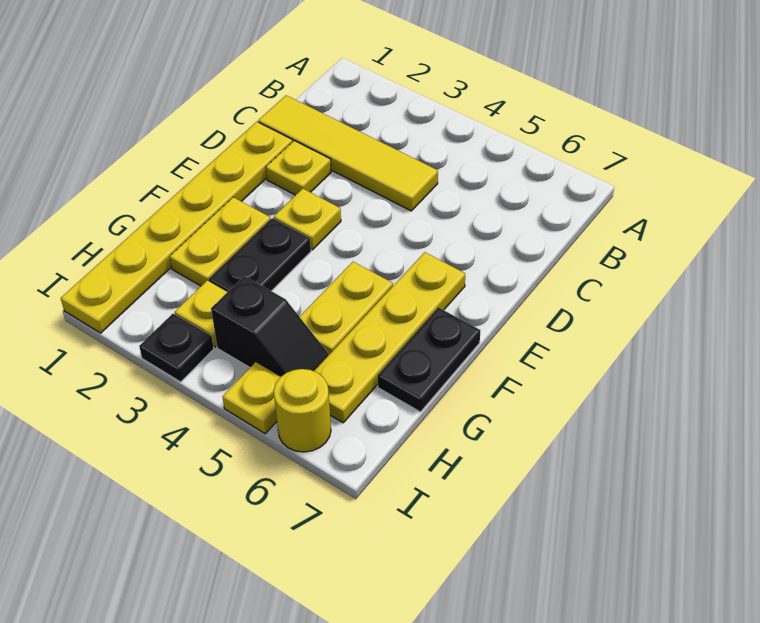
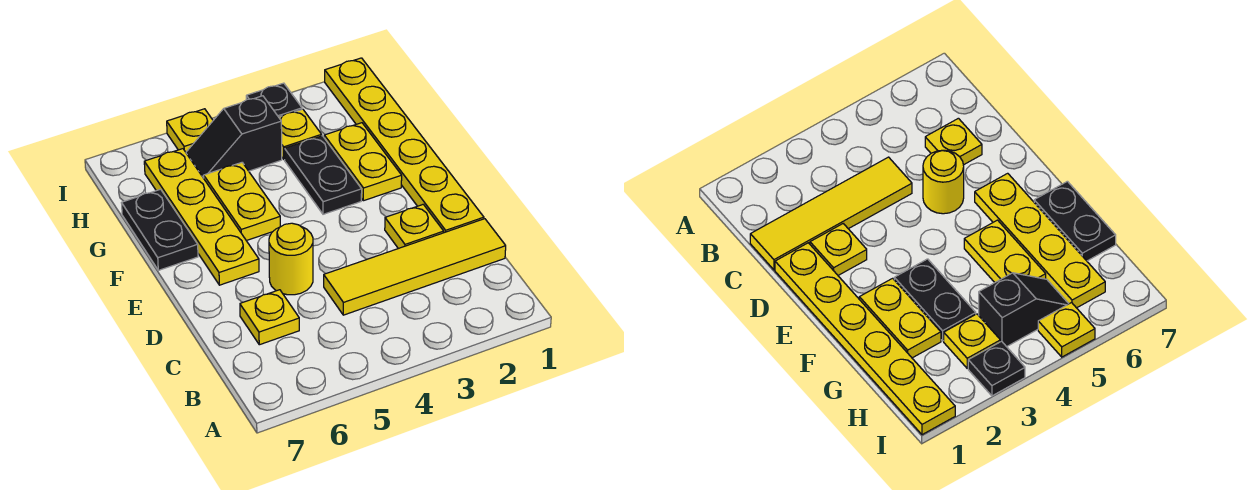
yellow 1x1 plate [274,189,341,250] -> yellow 1x1 plate moved to [240,290,299,345]
yellow 1x1 round brick [274,369,331,452] -> yellow 1x1 round brick moved to [269,223,313,295]

